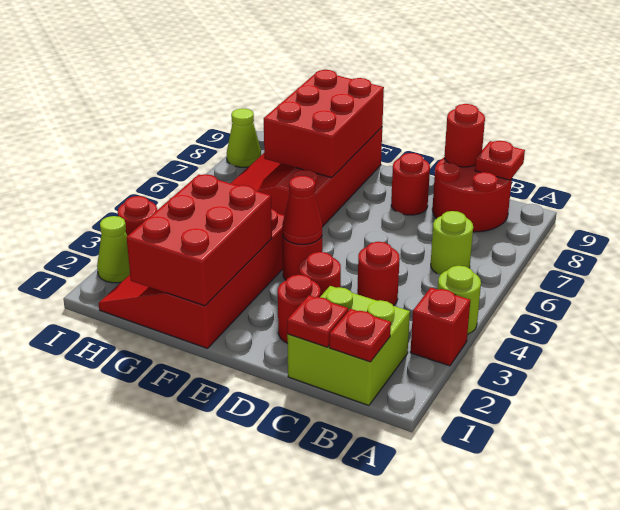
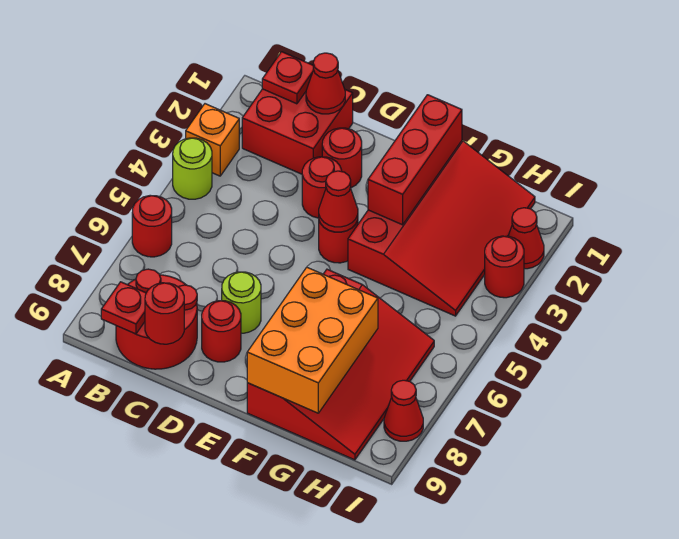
red 1x1 brick [410,288,470,366] -> orange 1x1 brick [186,104,239,176]
lime 2x2 brick [287,286,410,406] -> red 2x2 brick [242,89,353,174]
lime 1x1 round brick [431,211,473,275] -> lime 1x1 round brick moved to [222,272,261,333]
red 1x1 plate [287,295,348,347] -> red 1x1 cone [306,53,345,114]
red 1x1 round brick [357,242,400,306] -> red 1x1 round brick moved to [132,195,172,257]
red 2x3 brick [126,174,272,306] -> red 1x3 brick [368,95,462,225]
red 2x3 brick [264,70,384,178] -> orange 2x3 brick [247,267,378,413]
lime 1x1 cone [97,216,130,283] -> red 1x1 cone [508,208,544,269]
lime 1x1 cone [227,108,261,167] -> red 1x1 cone [384,380,423,441]

